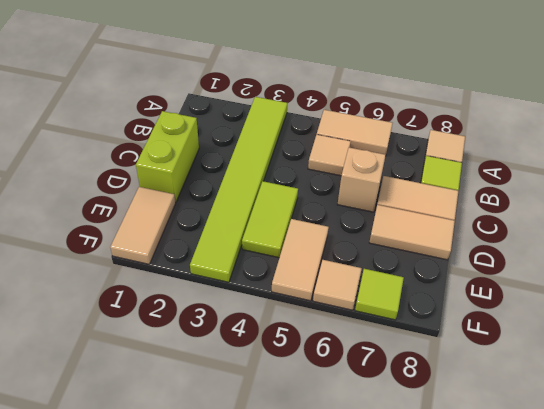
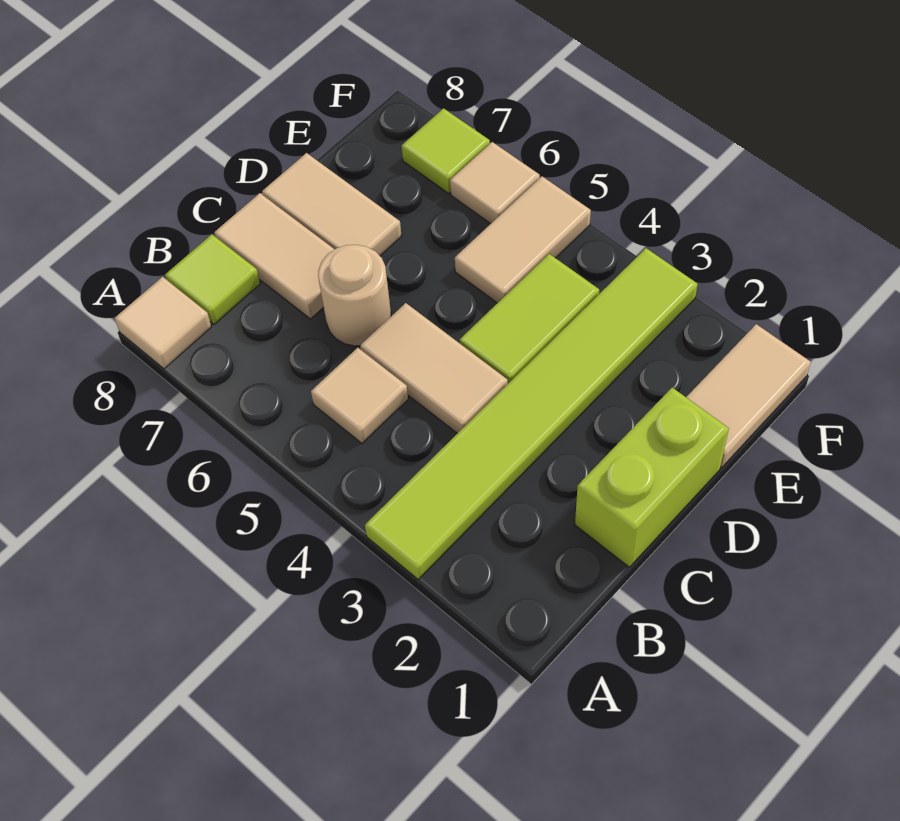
tan 1x2 tile [317,110,393,155] -> tan 1x2 tile moved to [360,303,508,433]
tan 1x1 brick [337,148,386,212] -> tan 1x1 round brick [318,245,391,346]

